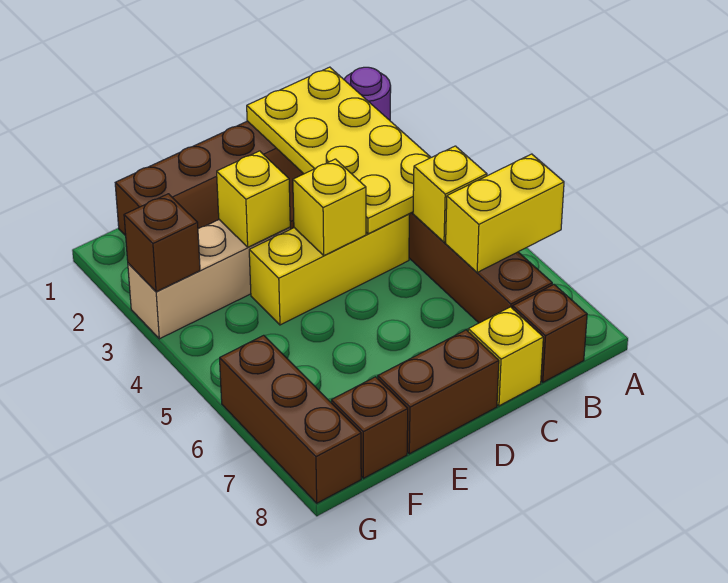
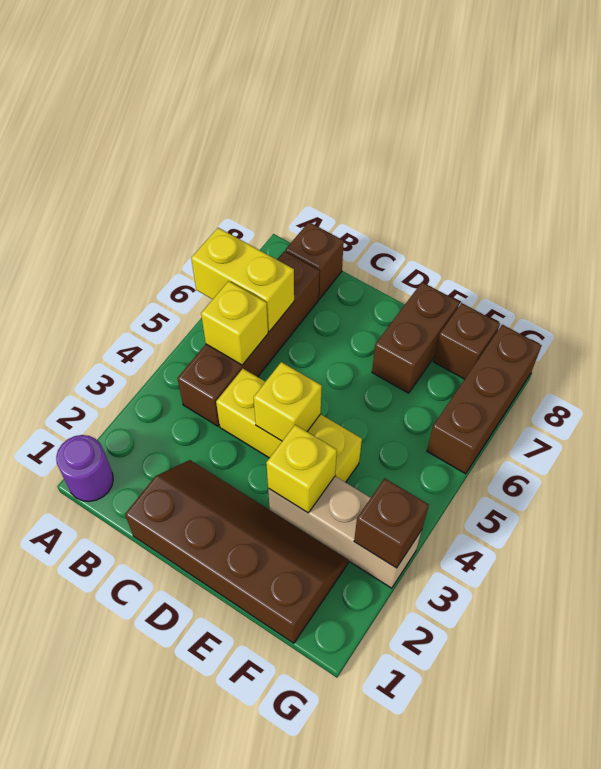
yellow 2x4 plate [247,67,431,234] -> none
yellow 1x1 brick [468,307,543,406] -> none
brown 1x2 brick [378,330,499,454] -> brown 1x2 brick turned to [372,282,459,393]

